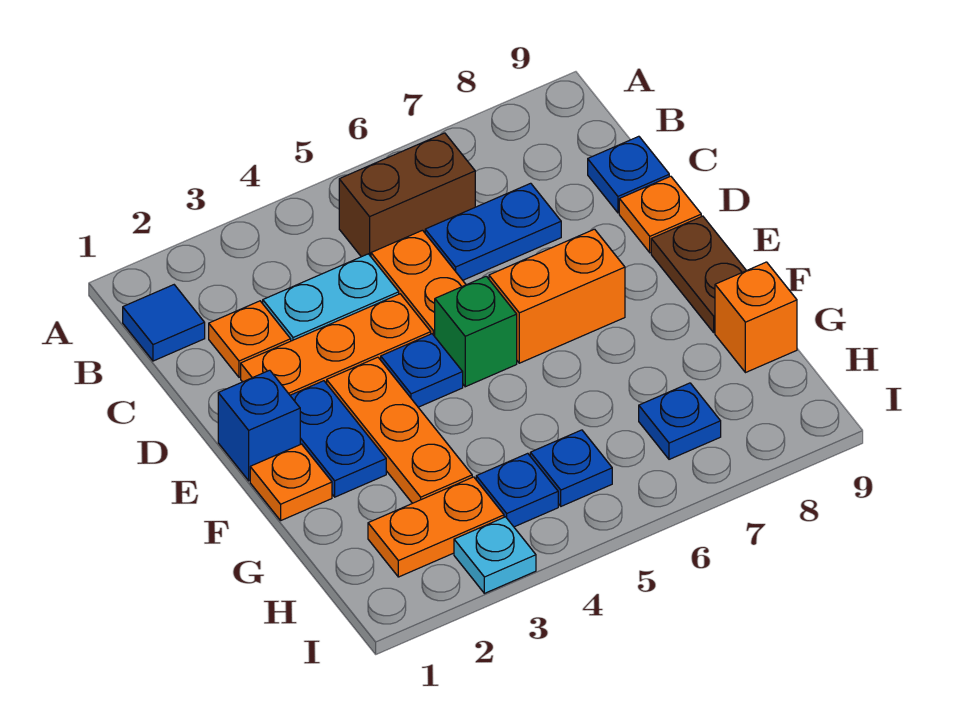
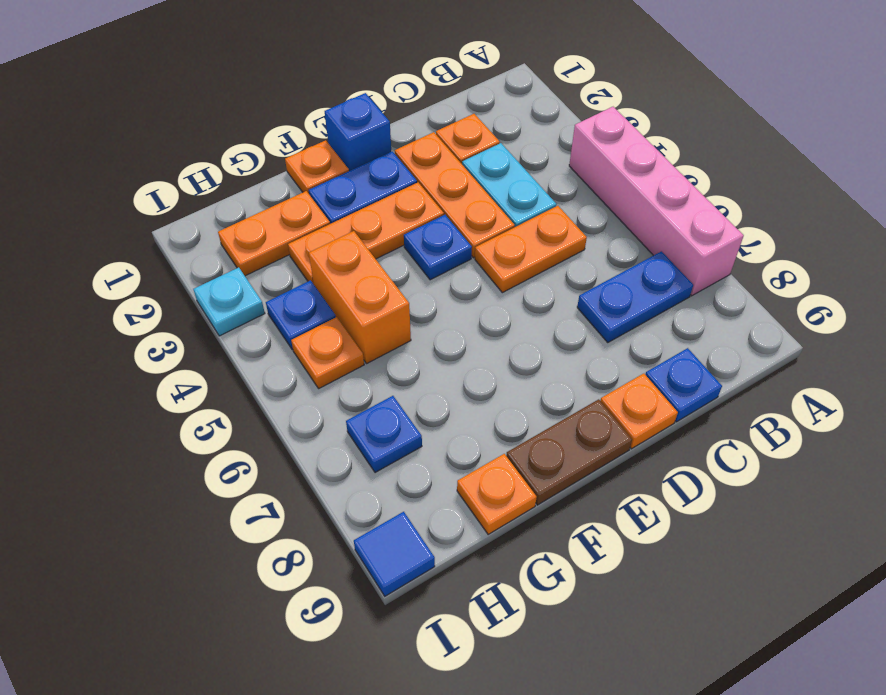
none -> pink 1x4 brick [569,107,744,296]
blue 1x1 tile [123,285,205,361] -> blue 1x1 tile moved to [354,512,435,596]
brown 1x2 brick [339,133,475,257] -> none
blue 1x2 plate [425,183,561,280] -> blue 1x2 plate turned to [577,251,693,343]
green 1x1 brick [435,276,517,387] -> none
orange 1x2 brick [489,229,625,363] -> orange 1x2 brick moved to [309,231,411,364]
orange 1x1 brick [715,262,797,373] -> orange 1x1 plate [457,454,537,534]
orange 1x2 plate [368,477,504,577] -> orange 1x2 plate turned to [218,191,330,276]
blue 1x1 plate [530,430,612,506] -> orange 1x1 plate [291,317,364,388]

